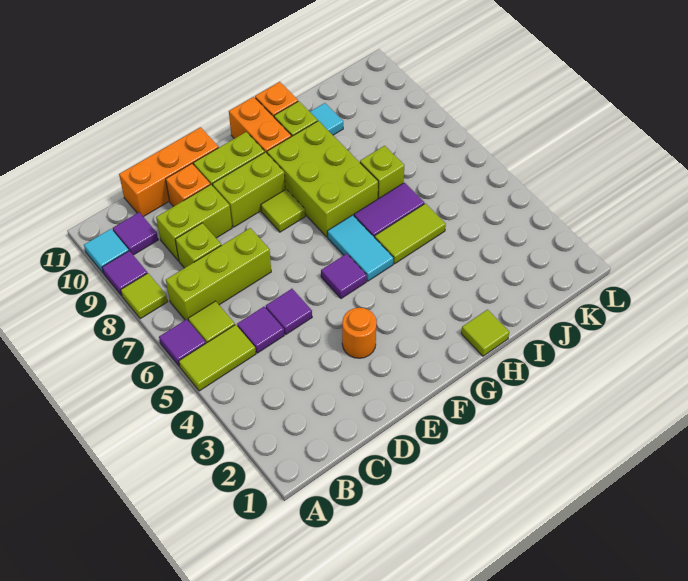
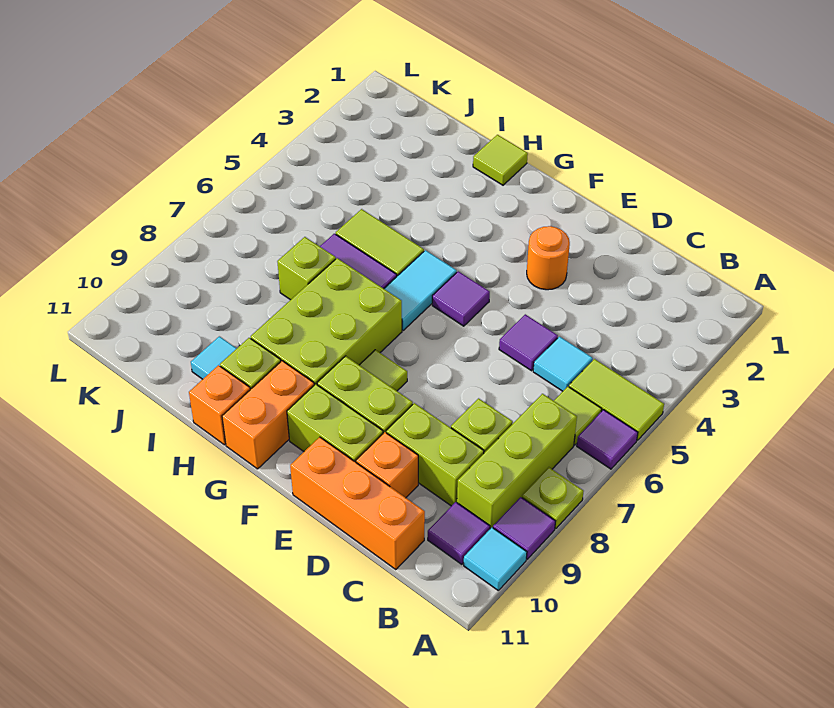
lime 1x1 tile [121,273,168,319] -> lime 1x1 plate [522,467,584,529]
lime 1x3 brick [166,228,271,321] -> lime 1x3 brick turned to [457,394,577,529]
purple 1x1 tile [237,307,284,353] -> cyan 1x1 tile [533,337,593,391]

